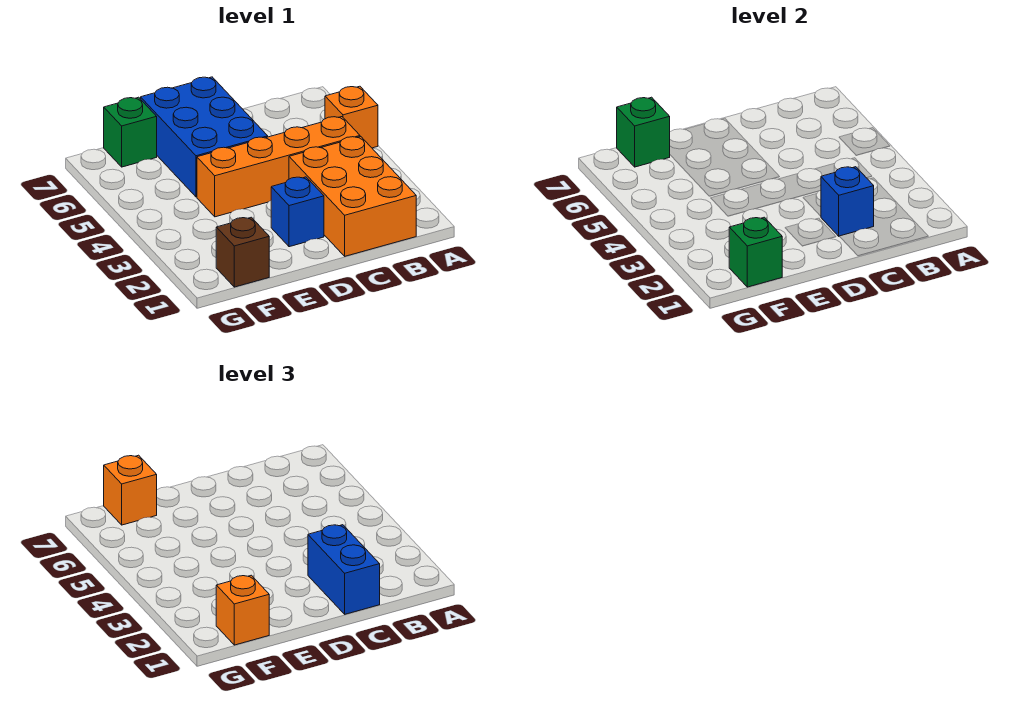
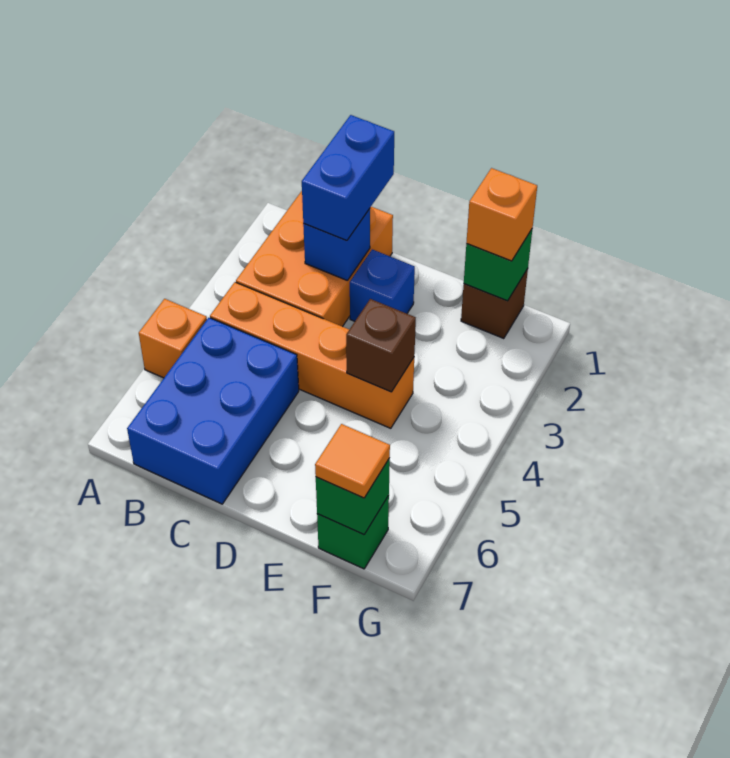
blue 2x3 brick [141,77,268,197] -> blue 2x3 brick moved to [127,318,299,504]
none -> brown 1x1 brick [346,299,416,392]
orange 1x1 brick [104,455,157,525] -> orange 1x1 tile [315,424,390,498]

